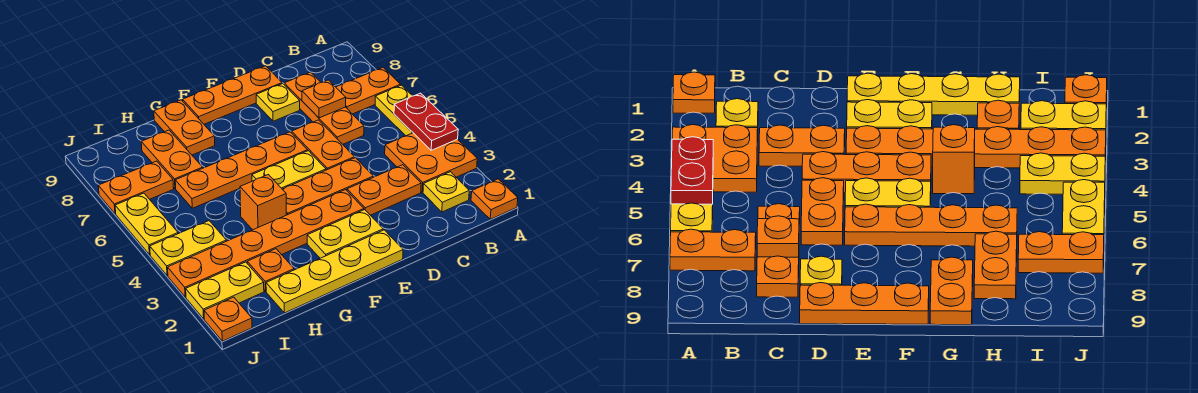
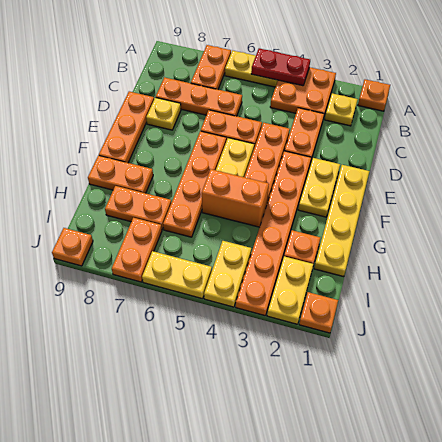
orange 1x1 plate [302,80,346,118] -> orange 1x1 plate moved to [52,228,93,266]
orange 1x1 brick [240,175,286,230] -> orange 1x2 brick [202,169,269,227]

